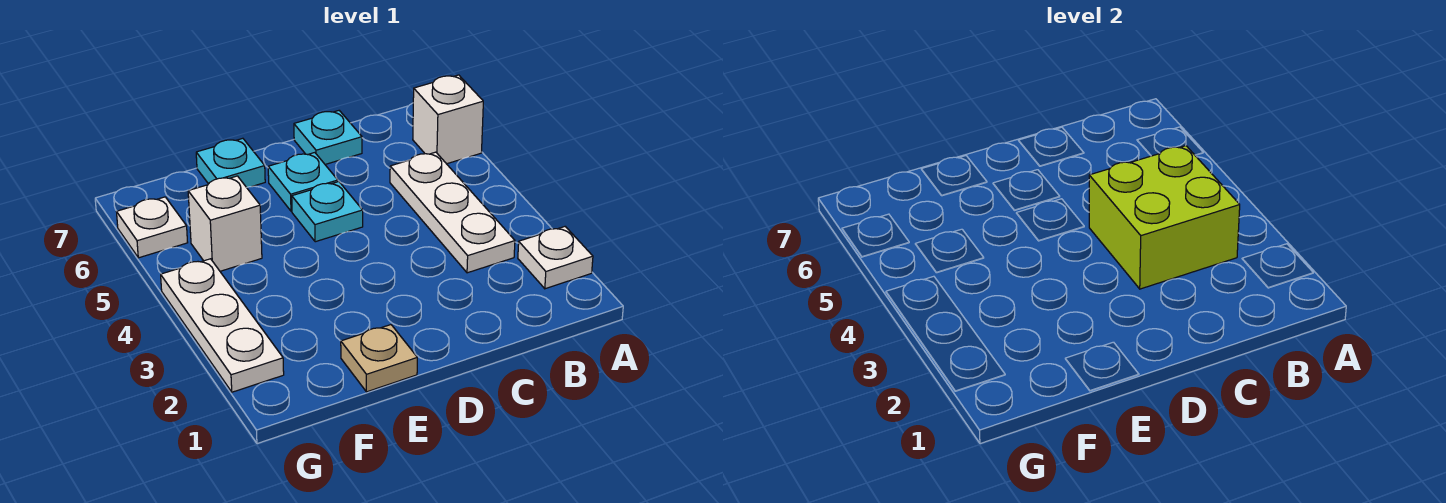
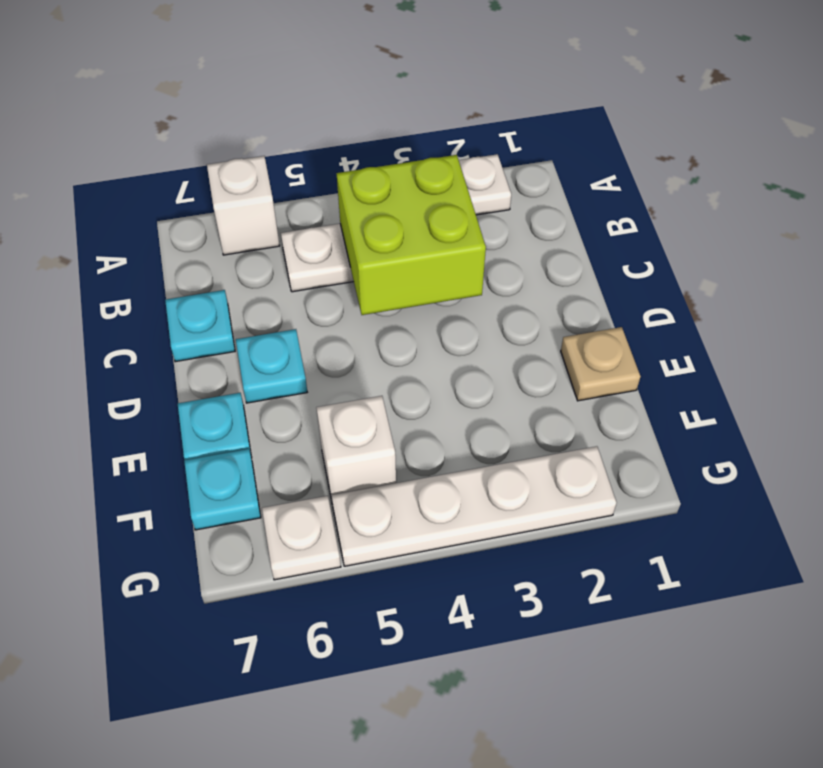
cyan 1x1 plate [292,182,363,242] -> cyan 1x1 plate moved to [184,449,261,530]
white 1x3 plate [161,259,284,392] -> white 1x4 plate [331,446,617,566]

